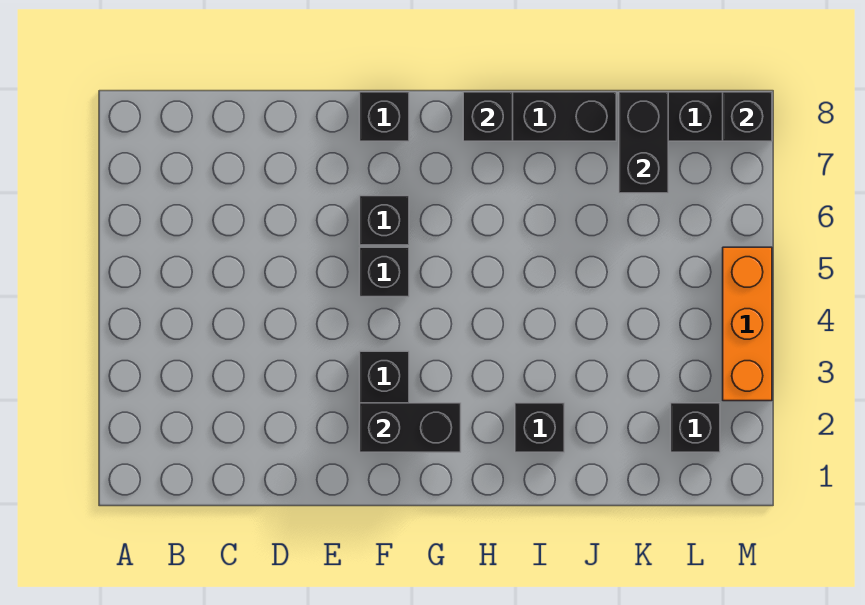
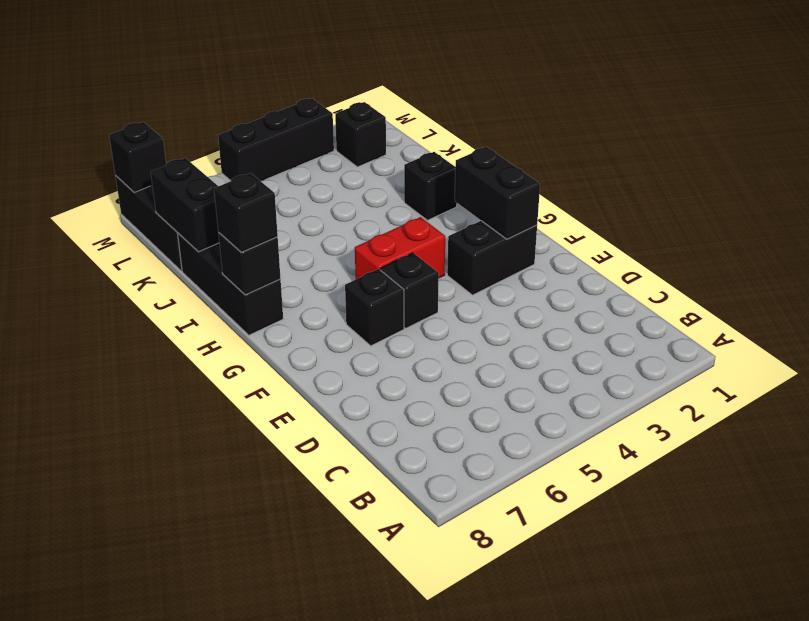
black 1x1 brick [360,92,409,141] -> black 1x1 brick moved to [214,173,278,252]
none -> red 1x2 brick [355,217,445,279]
black 1x2 brick [619,92,668,193] -> black 1x2 brick turned to [151,158,219,252]
orange 1x3 brick [723,247,772,401] -> black 1x3 brick [218,98,334,181]

